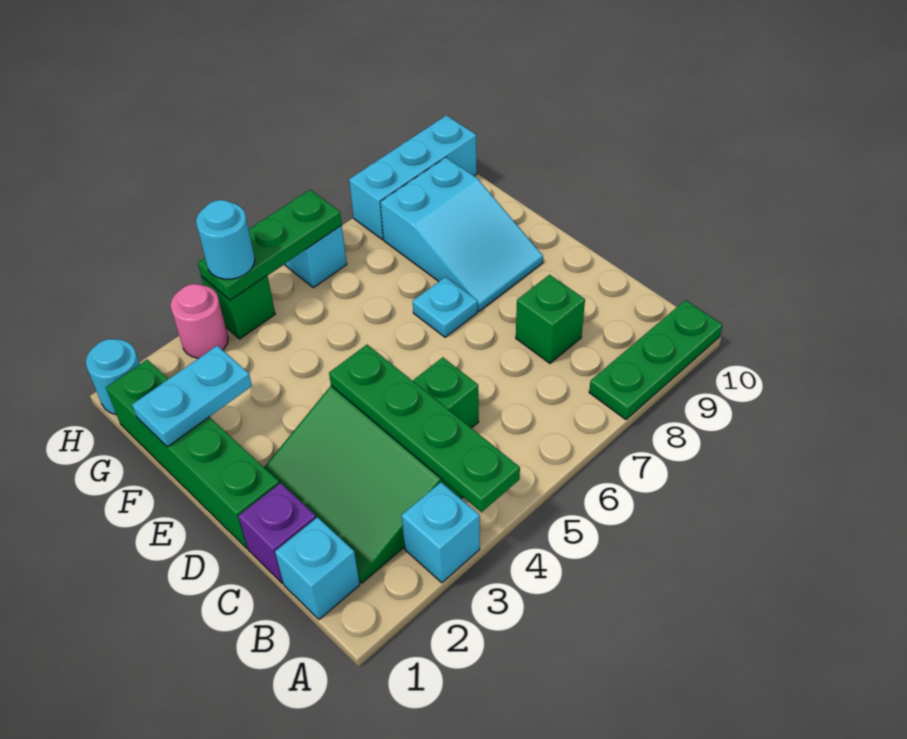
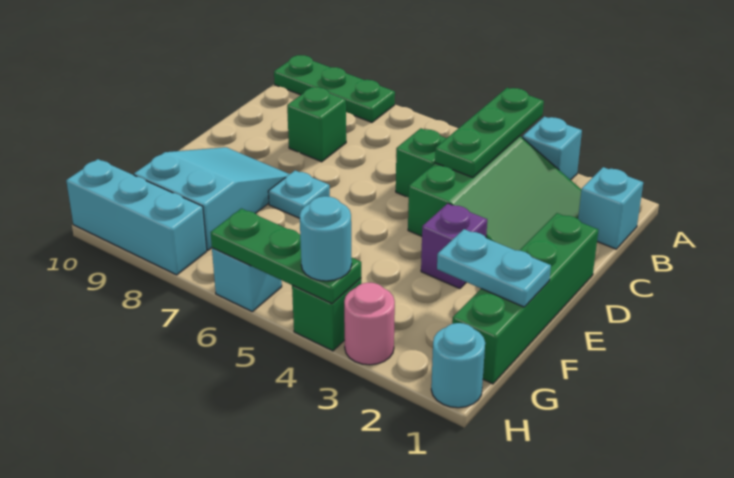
green 1x4 plate [329,345,520,512] -> green 1x3 plate [435,88,544,178]
purple 1x1 brick [238,483,316,583] -> purple 1x1 brick moved to [421,203,487,289]

